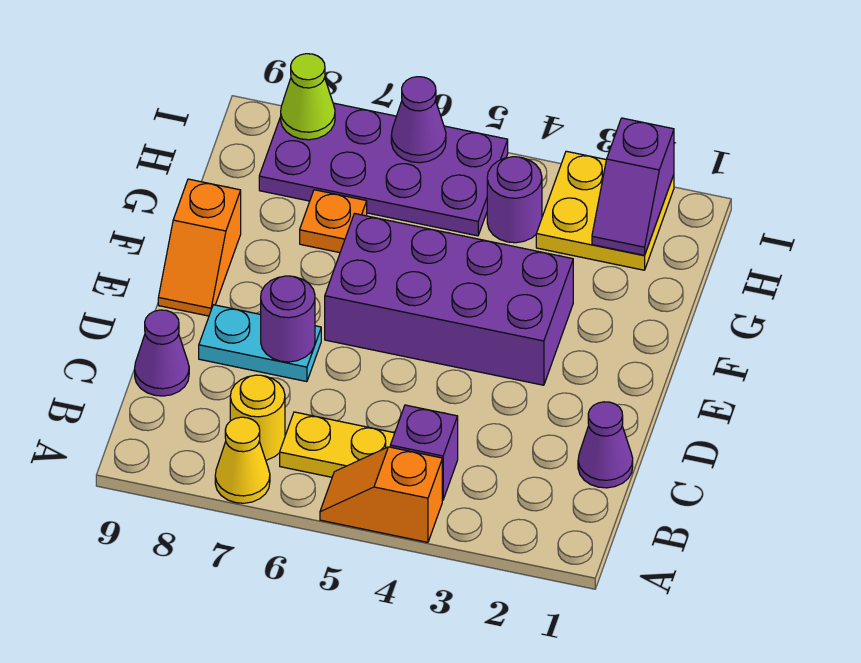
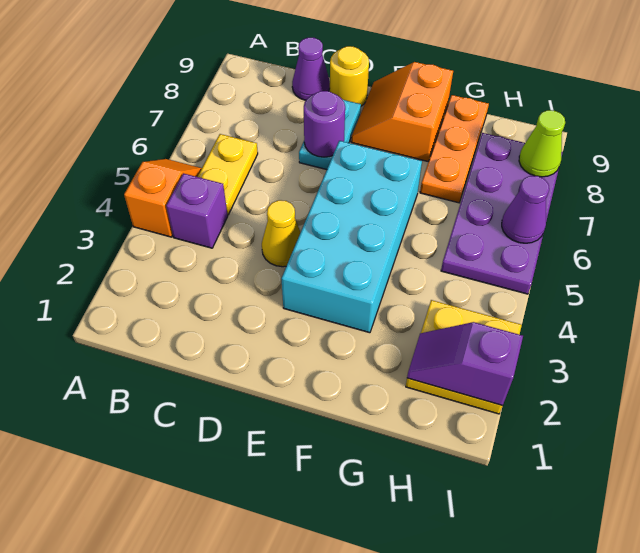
yellow 1x1 cone [215,417,270,503] -> yellow 1x1 cone moved to [262,200,301,267]
yellow 1x1 round brick [230,375,285,460] -> yellow 1x1 round brick moved to [330,46,369,106]
purple 1x1 cone [578,402,633,488] -> none
purple 2x4 brick [325,214,573,385] -> cyan 2x4 brick [281,141,422,333]
orange 1x2 slope [158,179,241,316] -> orange 2x2 slope [351,62,453,162]
orange 1x1 plate [300,190,367,253] -> orange 1x3 plate [420,95,489,203]
purple 1x1 round brick [487,157,542,243] -> none

